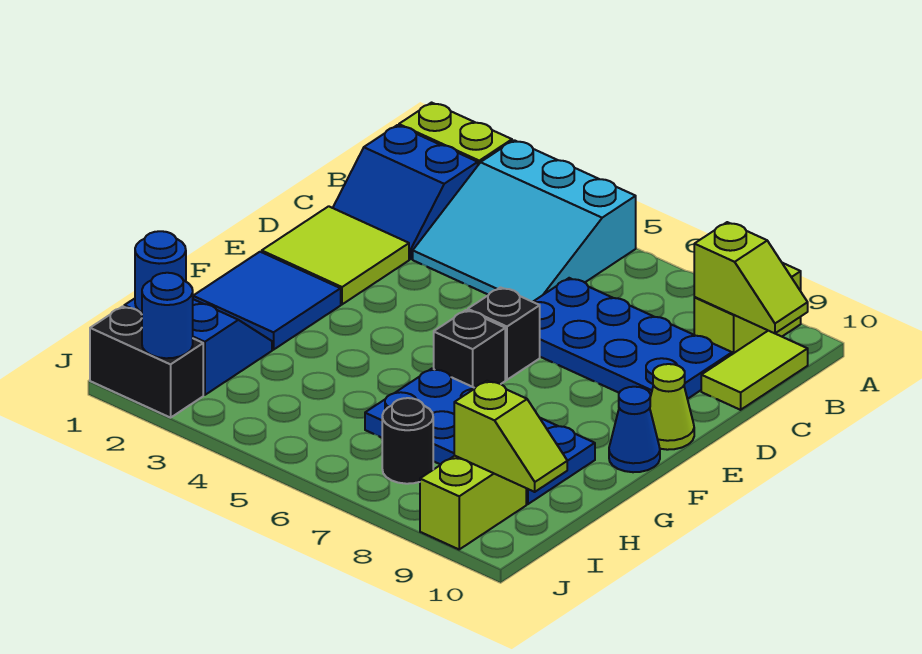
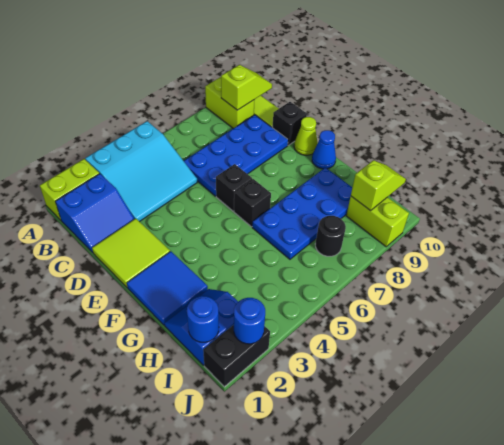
none -> black 1x1 brick [272,102,307,145]

